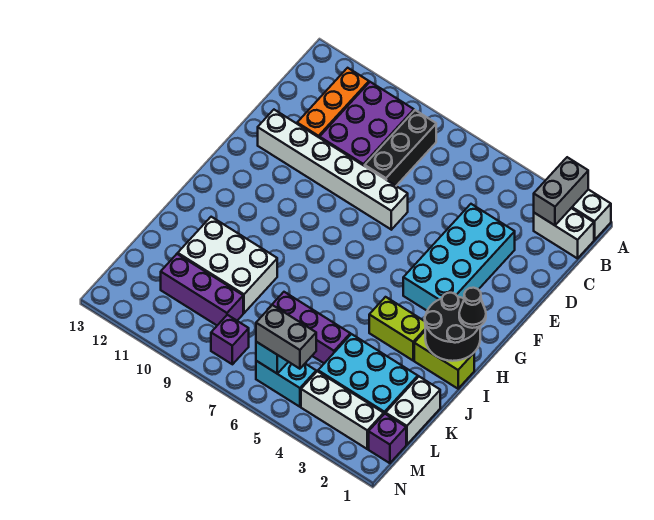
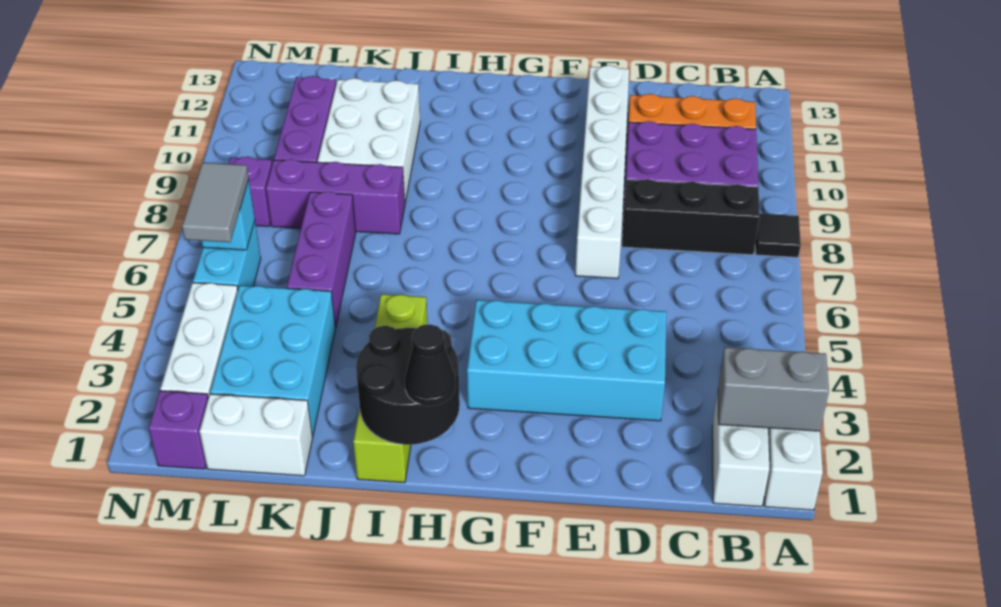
none -> black 1x1 tile [755,214,801,257]
none -> purple 1x3 brick [266,159,405,234]
grey 1x2 brick [256,305,316,369] -> grey 1x2 tile [182,163,249,242]

